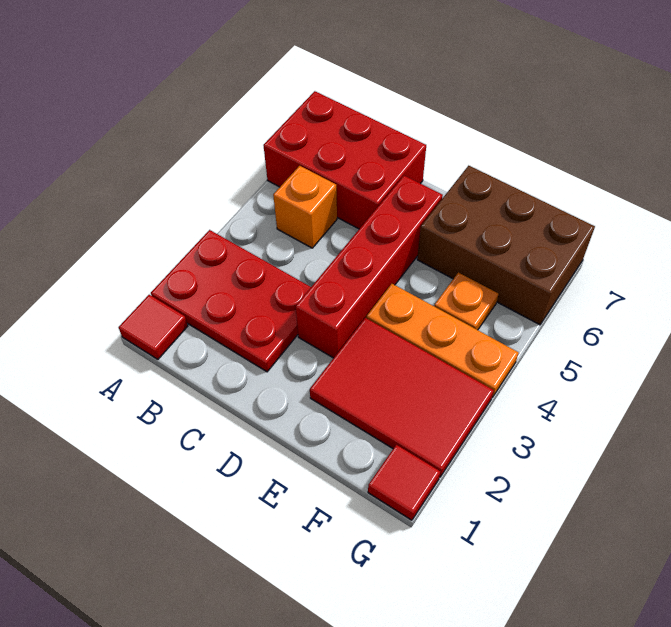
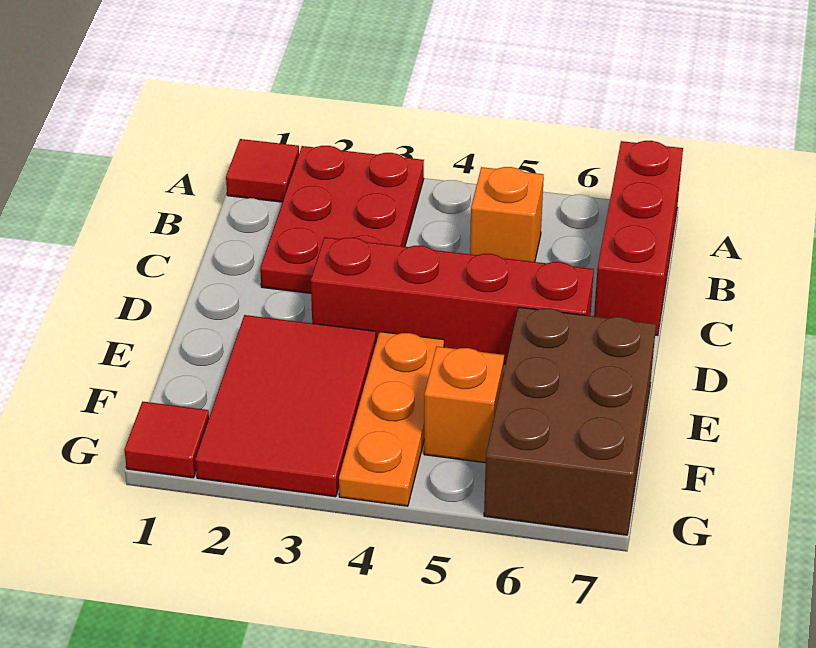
red 2x3 brick [263,91,426,229] -> red 1x3 brick [594,141,683,336]
orange 1x1 plate [434,272,498,330] -> orange 1x1 brick [424,347,504,463]

